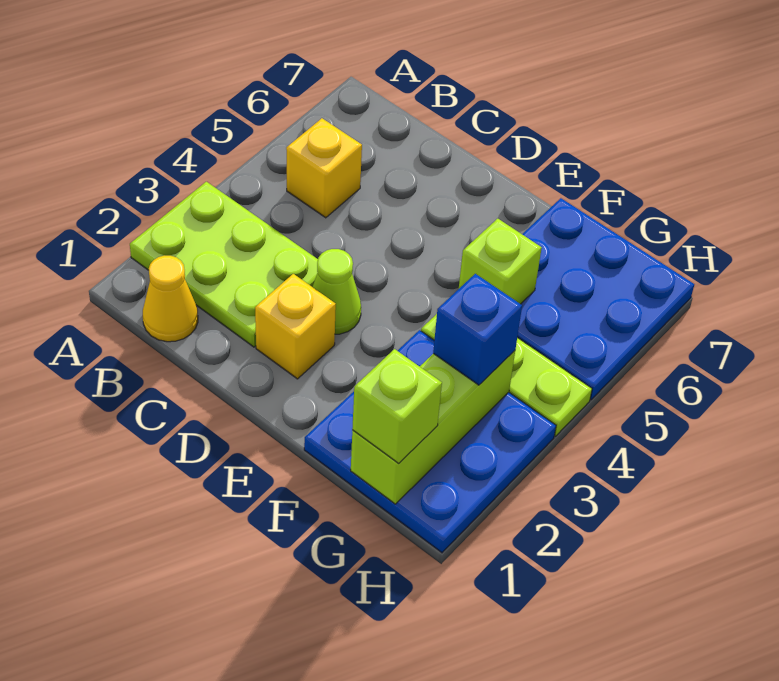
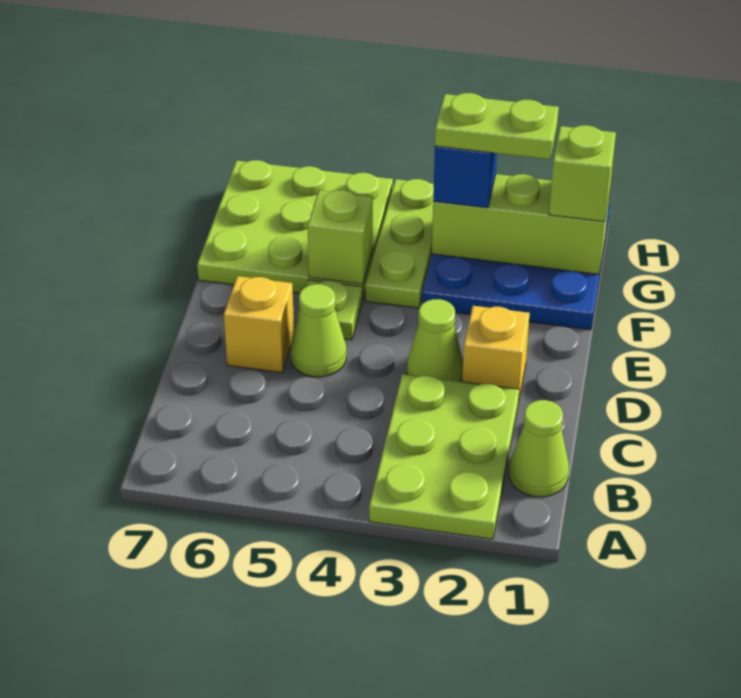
yellow 1x1 cone [143,255,198,342] -> lime 1x1 cone [509,400,569,497]
yellow 1x1 brick [286,118,362,218] -> yellow 1x1 brick moved to [224,276,294,373]
none -> lime 1x1 cone [290,284,346,377]
none -> lime 1x1 plate [297,280,362,340]
blue 3x3 plate [517,198,694,400] -> lime 3x3 plate [197,160,393,301]
none -> lime 1x2 plate [435,93,559,159]

